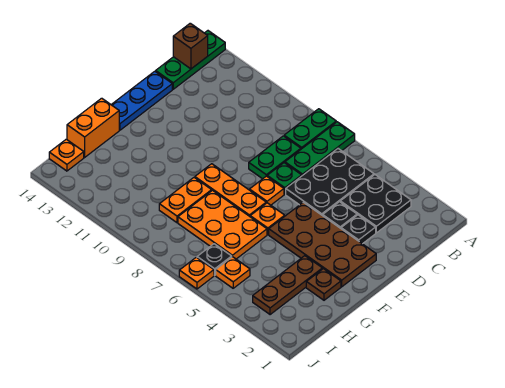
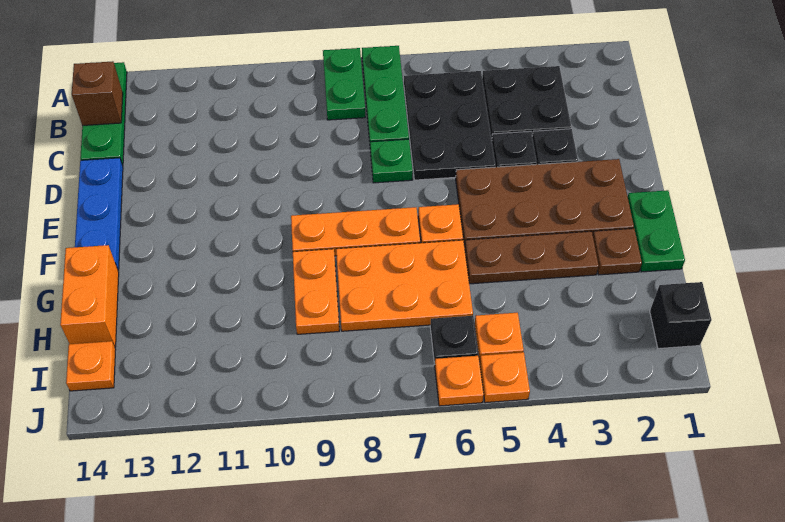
green 1x2 plate [249,136,301,179] -> green 1x2 plate moved to [628,190,685,272]
orange 1x1 plate [250,176,284,205] -> orange 1x1 plate moved to [480,352,530,403]
brown 1x3 plate [253,256,322,315] -> brown 1x3 plate turned to [465,231,599,284]
none -> black 1x1 brick [650,282,712,349]

